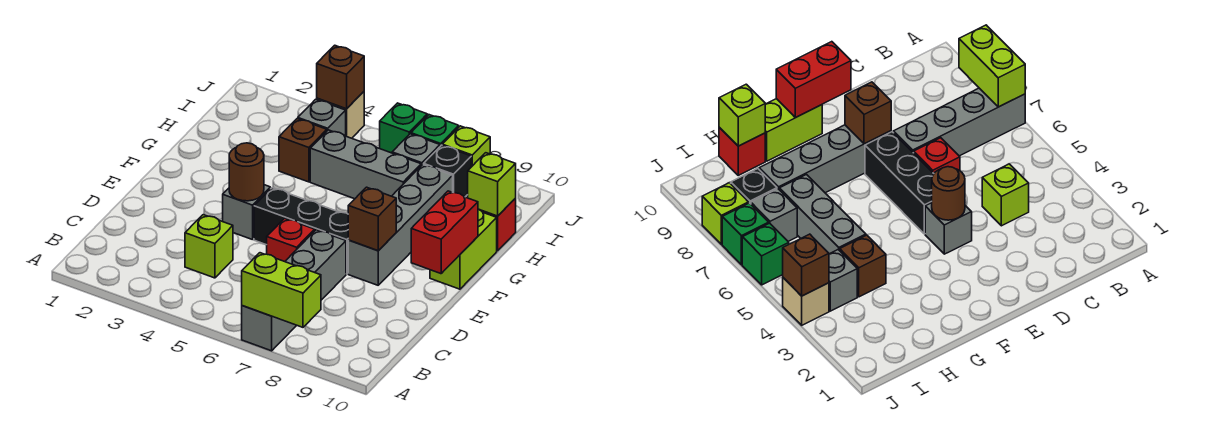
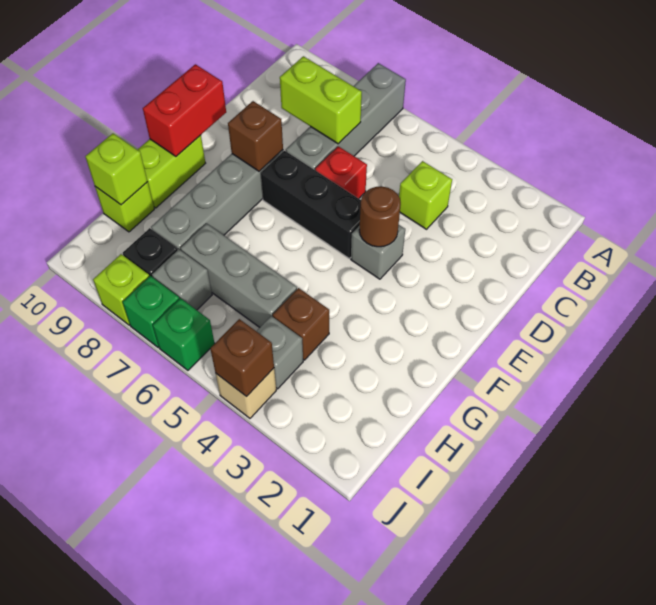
lime 1x2 brick [242,253,321,327] -> lime 1x2 brick moved to [280,56,362,144]
red 1x1 brick [481,199,516,251] -> lime 1x1 brick [95,182,154,232]

